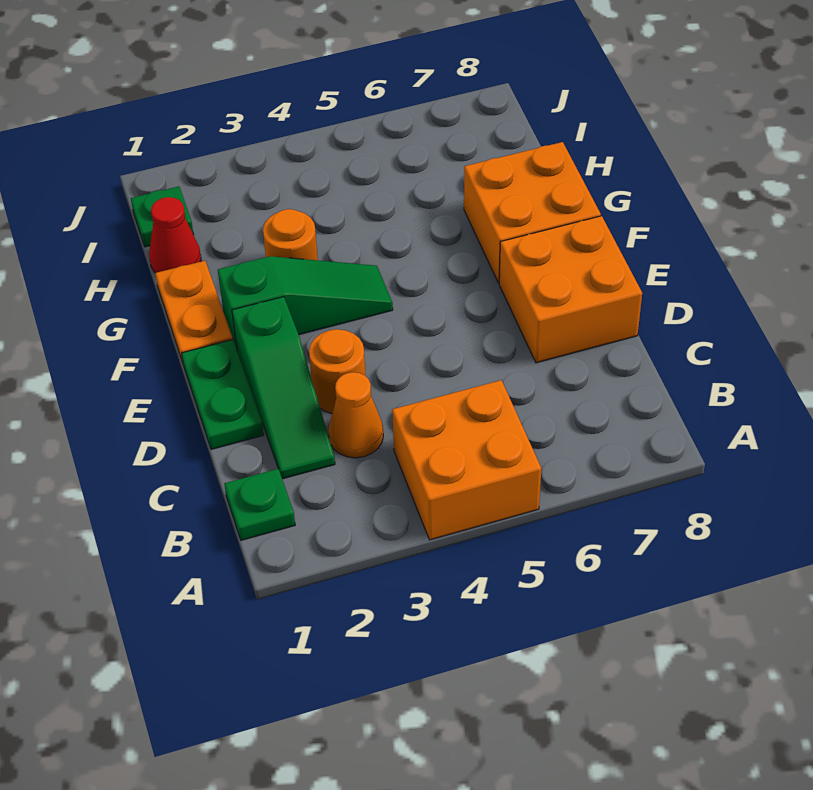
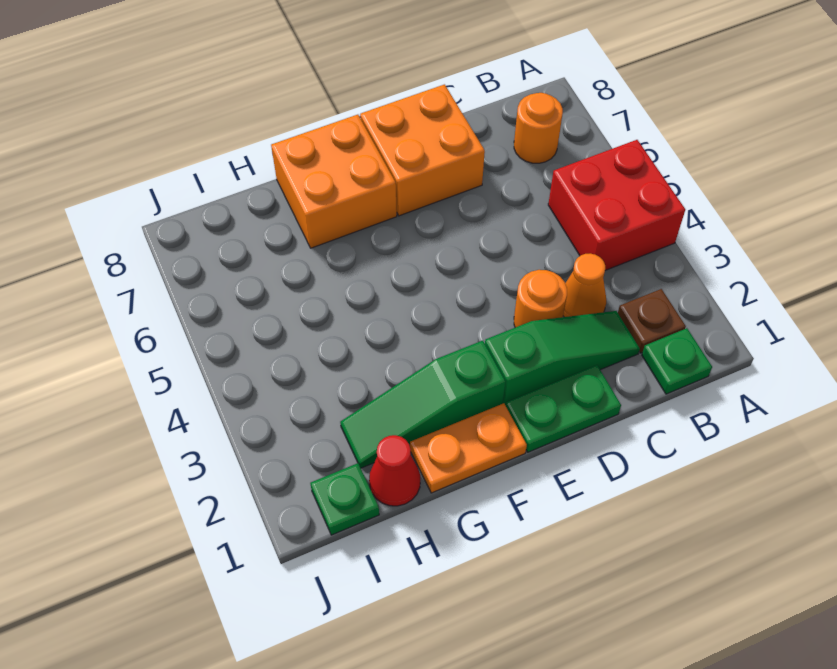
orange 2x2 brick [392,380,541,540] -> red 2x2 brick [548,140,685,270]
none -> brown 1x1 plate [618,289,686,353]
green 1x3 slope [218,256,393,349] -> green 1x3 slope turned to [340,341,505,468]
orange 1x1 round brick [263,209,318,260] -> orange 1x1 round brick moved to [514,93,563,163]

